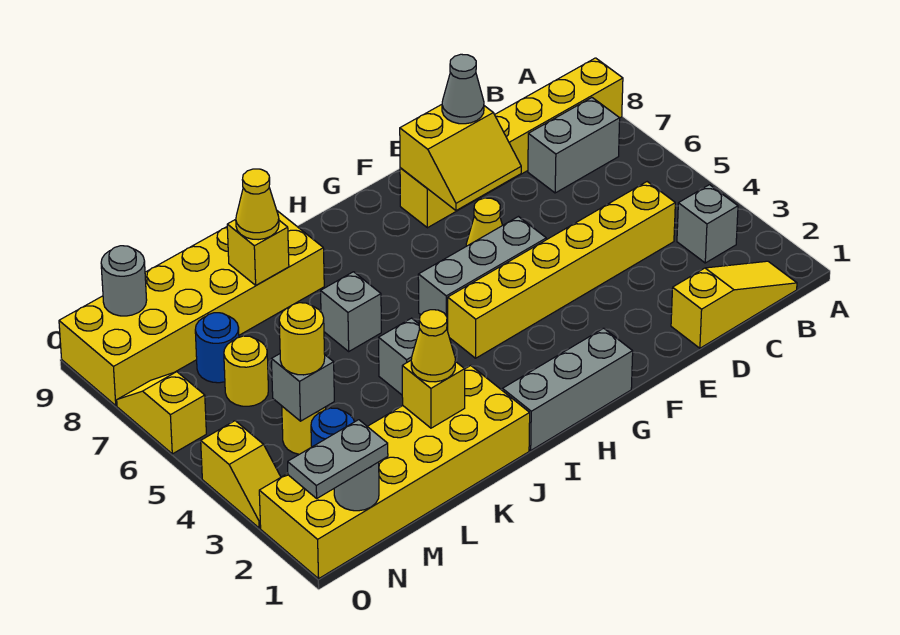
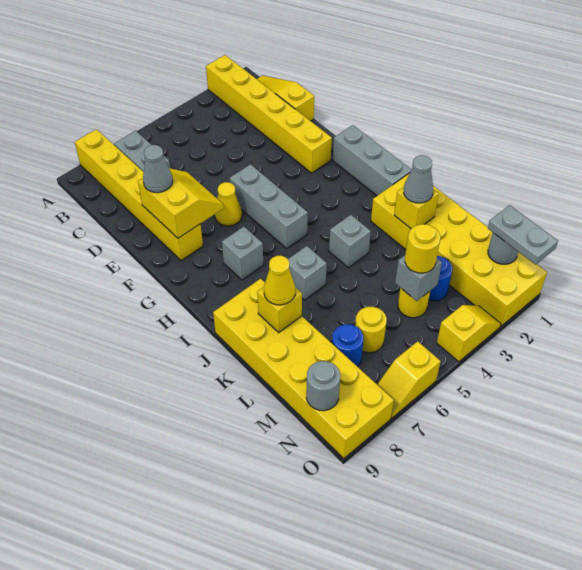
grey 1x1 brick [677,185,738,263] -> grey 1x1 brick moved to [222,227,263,280]
yellow 1x6 brick [448,182,675,358] -> yellow 1x6 brick moved to [206,55,332,173]
yellow 1x1 cone [411,310,455,382] -> grey 1x1 cone [404,155,433,203]

